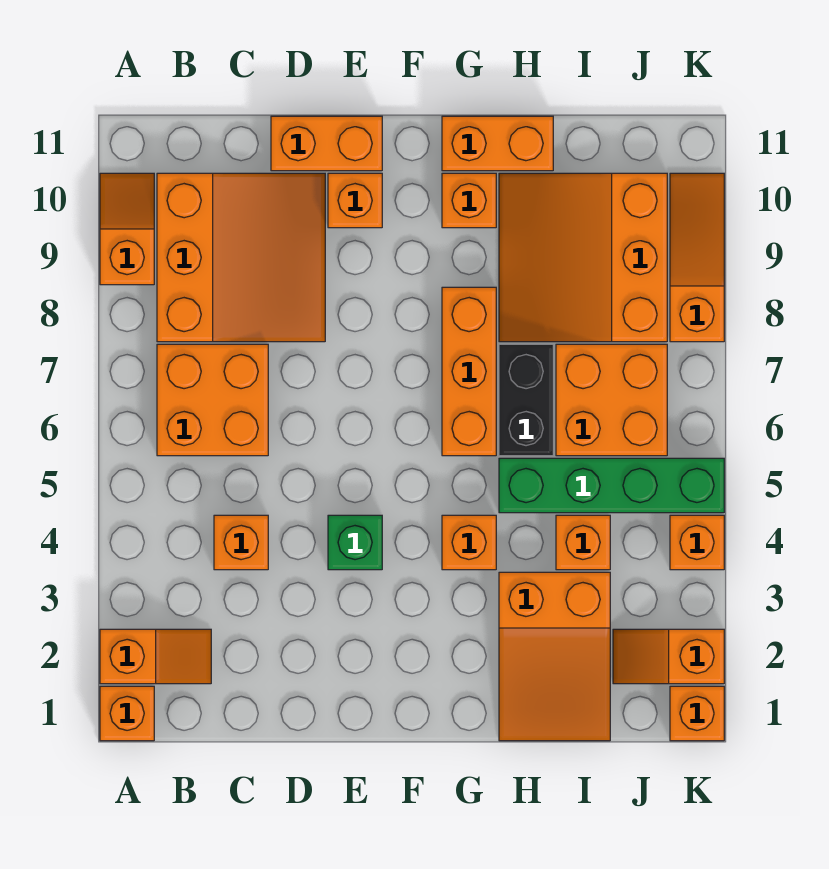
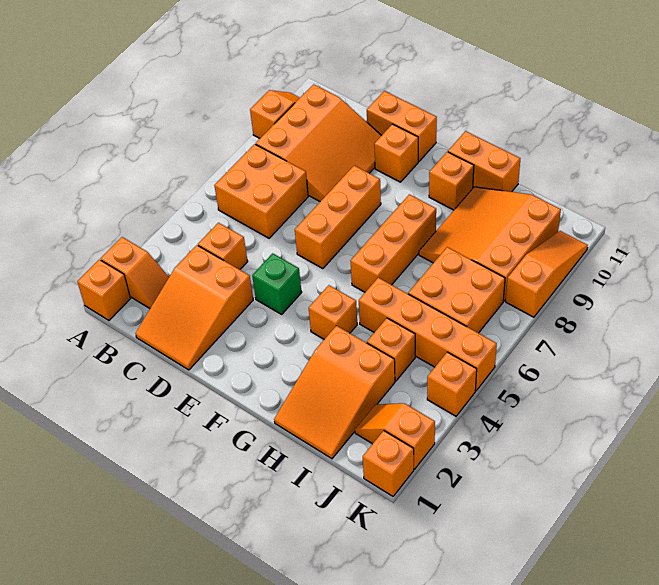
none -> orange 2x3 slope [136,245,253,370]
none -> orange 1x3 brick [295,166,381,269]
green 1x4 brick [499,458,724,513] -> orange 1x4 brick [359,278,497,391]
black 1x2 brick [499,344,553,456] -> none

